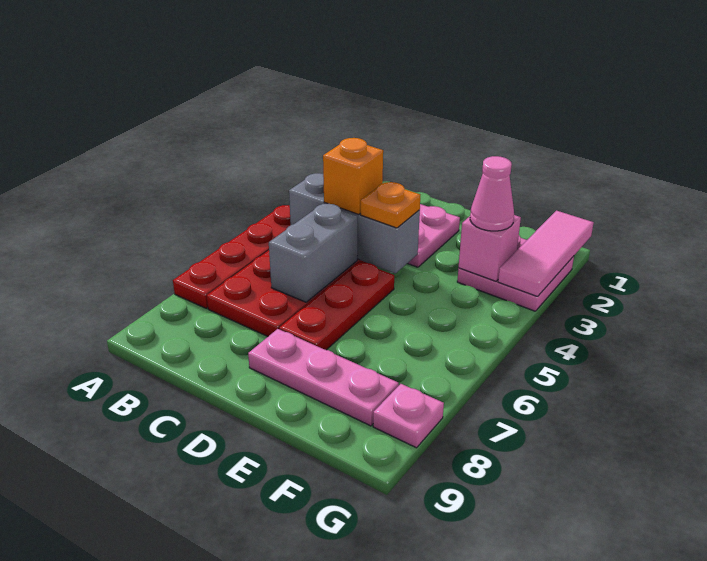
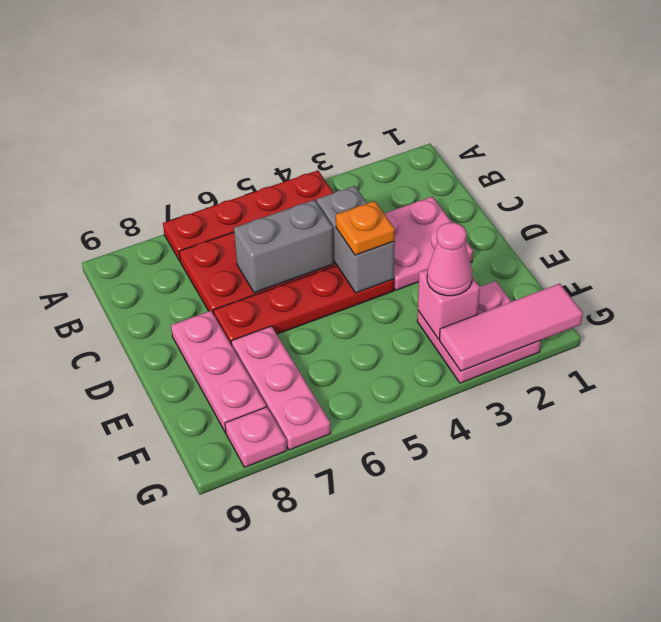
grey 1x3 brick [289,173,420,273] -> grey 1x2 brick [316,186,395,293]
orange 1x1 brick [323,138,383,214] -> none
red 1x3 plate [279,262,394,350] -> red 1x4 plate [213,266,394,345]
none -> pink 1x3 plate [231,326,331,450]

